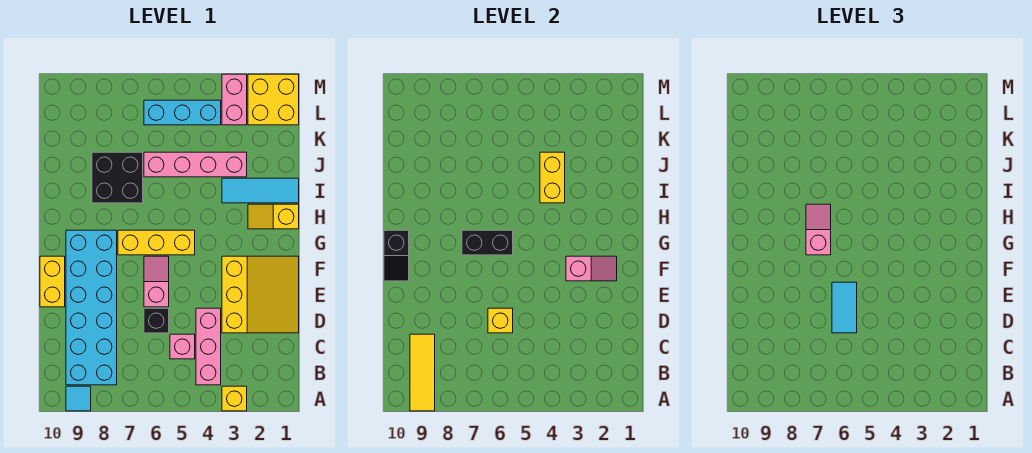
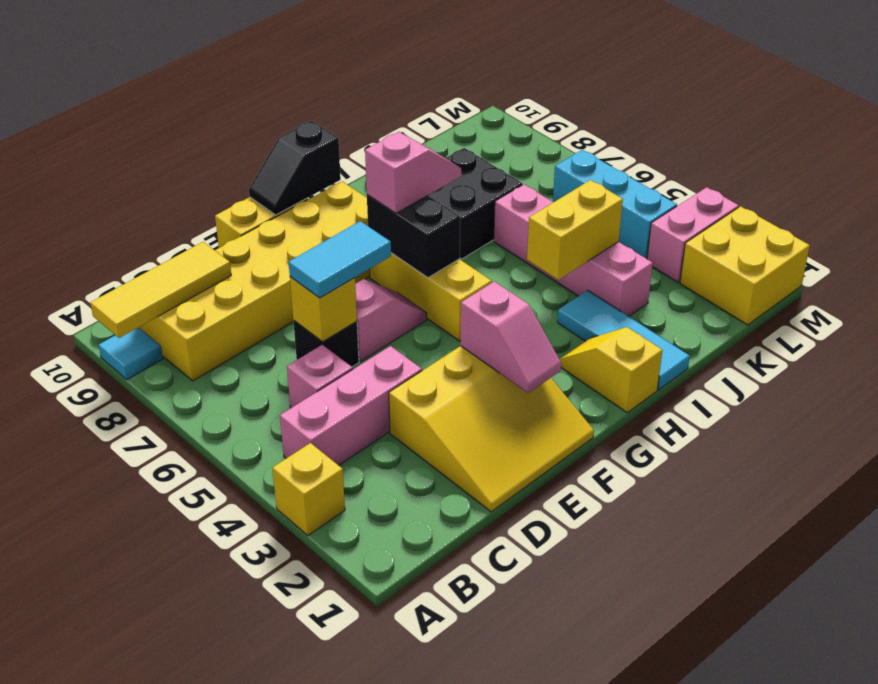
cyan 2x6 brick [66,230,117,385] -> yellow 2x6 brick [139,181,370,381]

